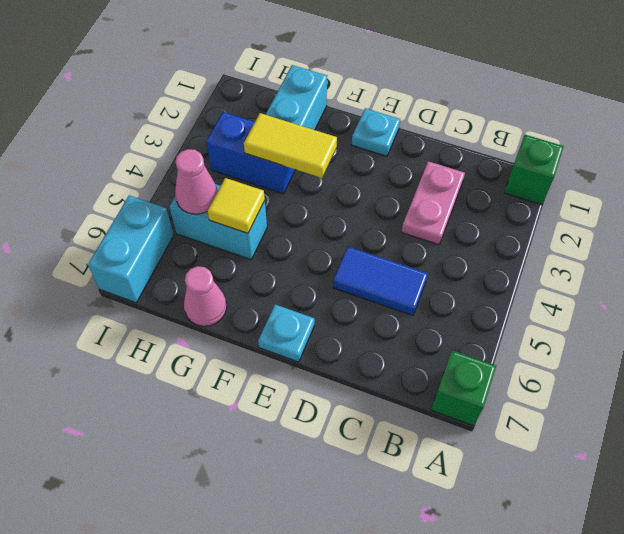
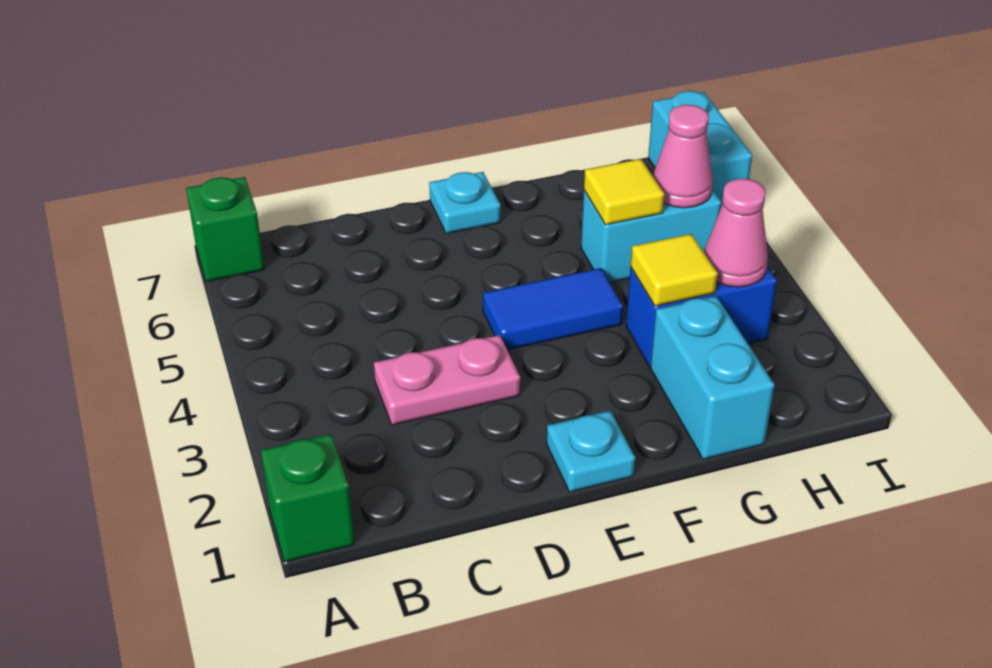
pink 1x2 plate [402,161,465,245] -> pink 1x2 plate turned to [374,335,520,425]
blue 1x2 tile [333,247,428,315] -> blue 1x2 tile moved to [483,268,623,350]
yellow 1x2 tile [244,113,337,178] -> yellow 1x1 tile [631,234,718,306]
pink 1x1 cone [184,266,227,326] -> pink 1x1 cone moved to [704,179,768,287]

